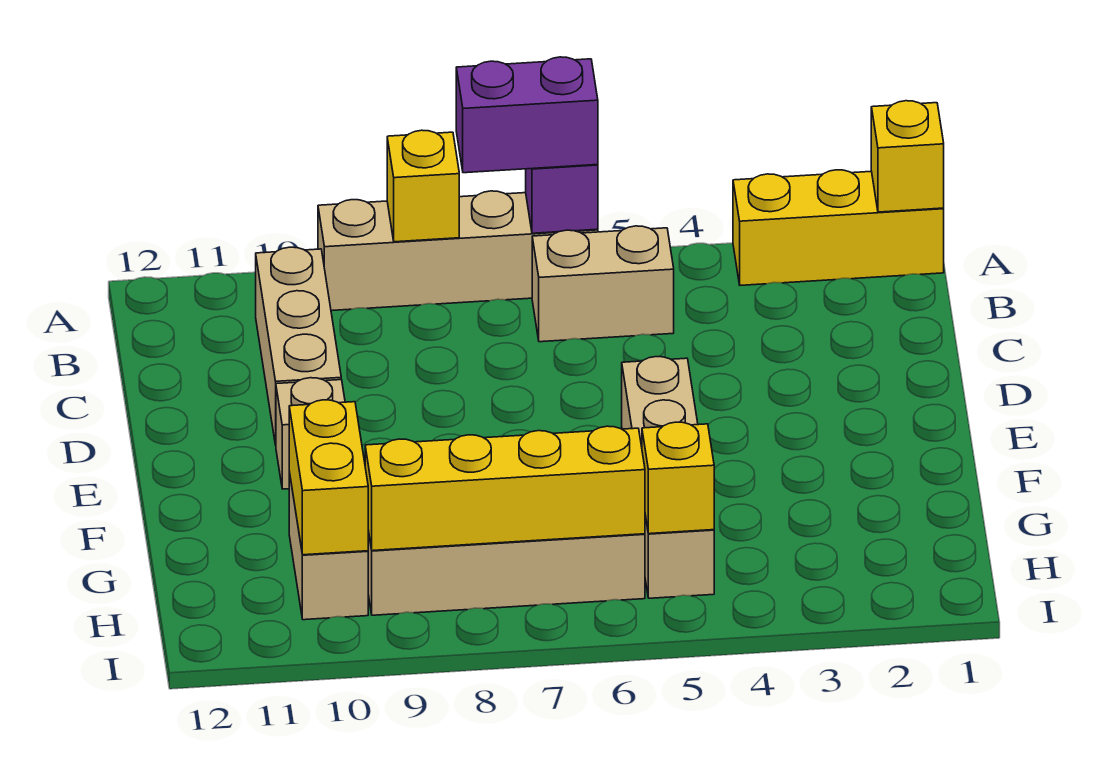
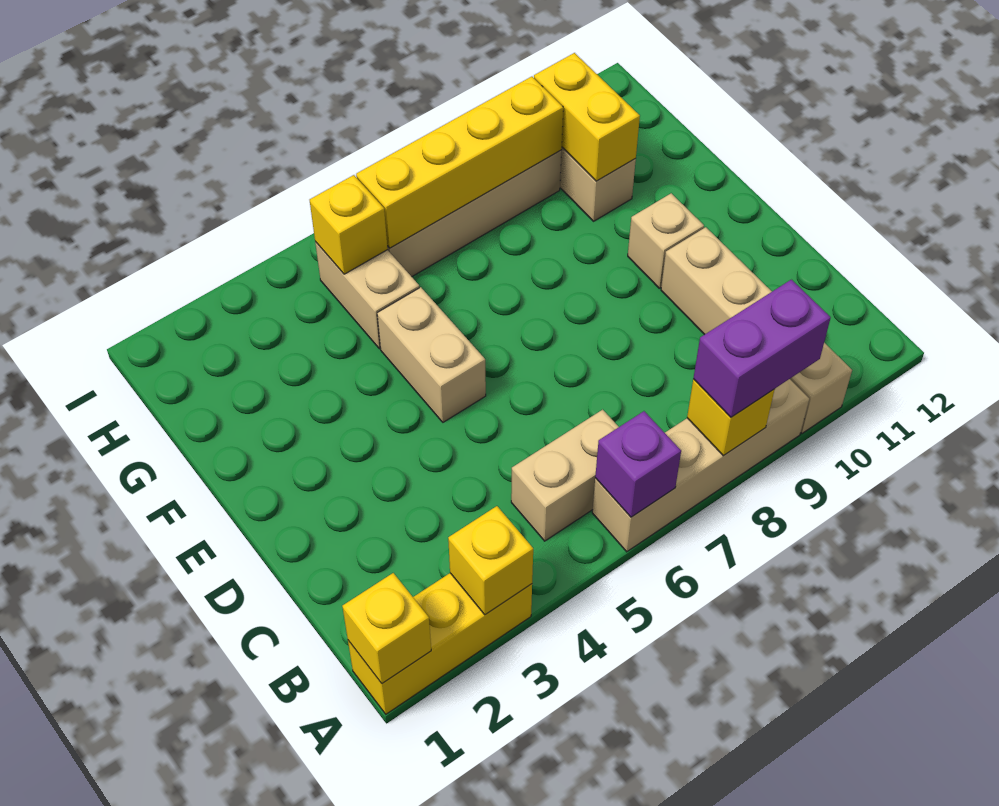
none -> yellow 1x1 brick [448,506,533,615]
purple 1x2 brick [456,57,598,173] -> purple 1x2 brick moved to [693,280,831,417]
tan 1x3 brick [256,247,341,445] -> tan 1x4 brick [661,227,852,433]

